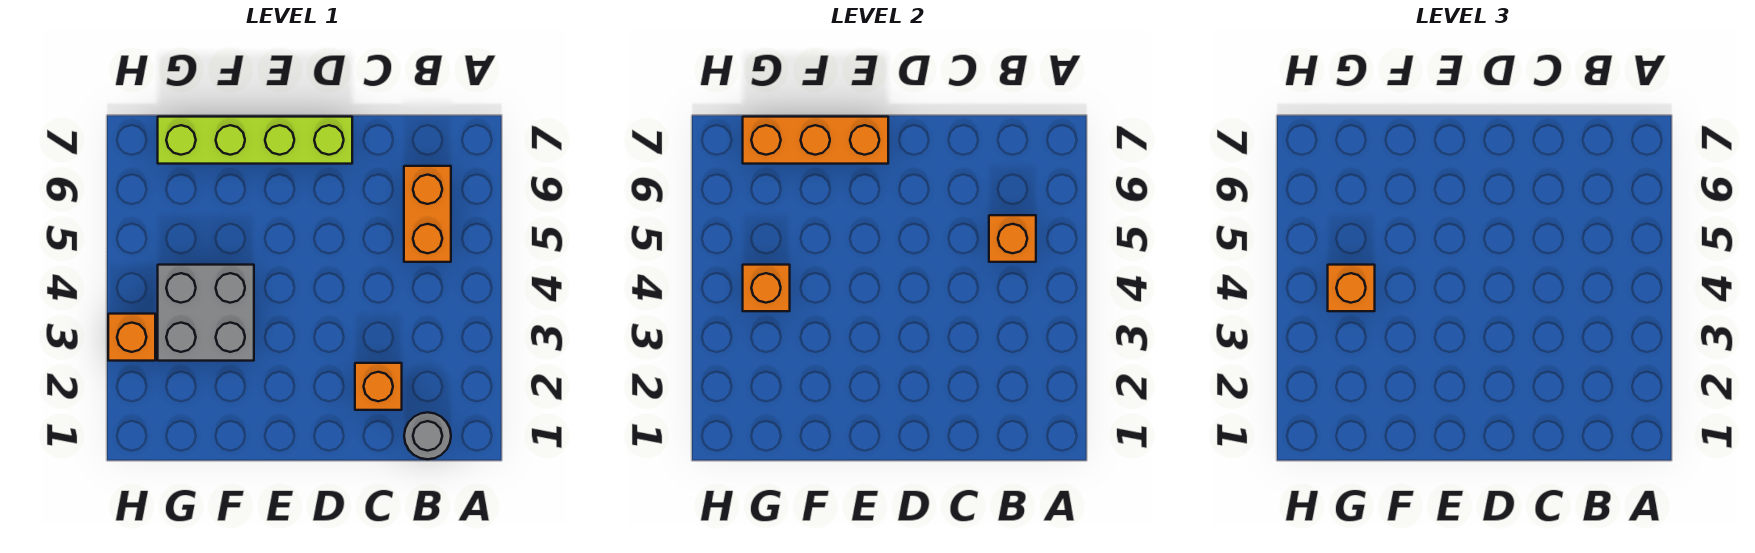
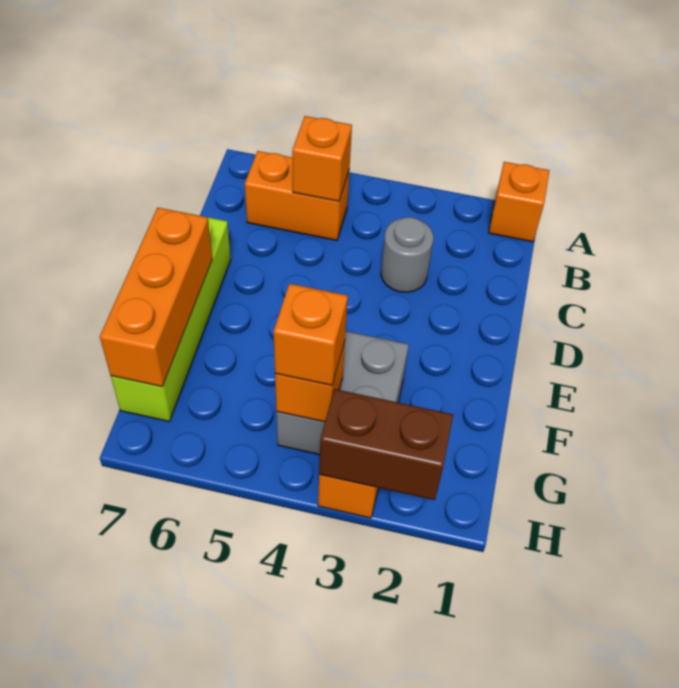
grey 1x1 round brick [404,412,451,459] -> grey 1x1 round brick moved to [381,217,433,292]
orange 1x1 brick [355,363,402,410] -> orange 1x1 brick moved to [489,162,549,242]
none -> brown 1x2 brick [319,389,453,500]

